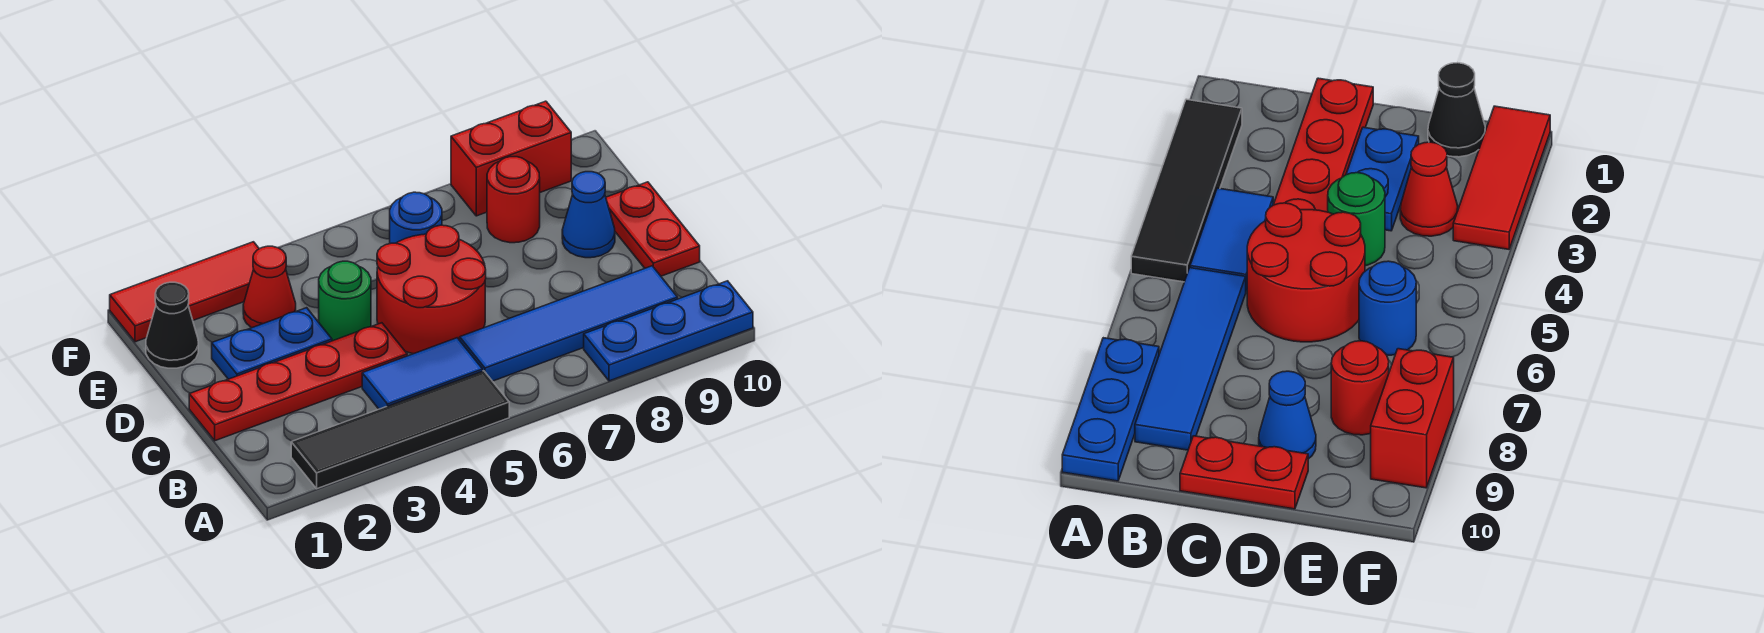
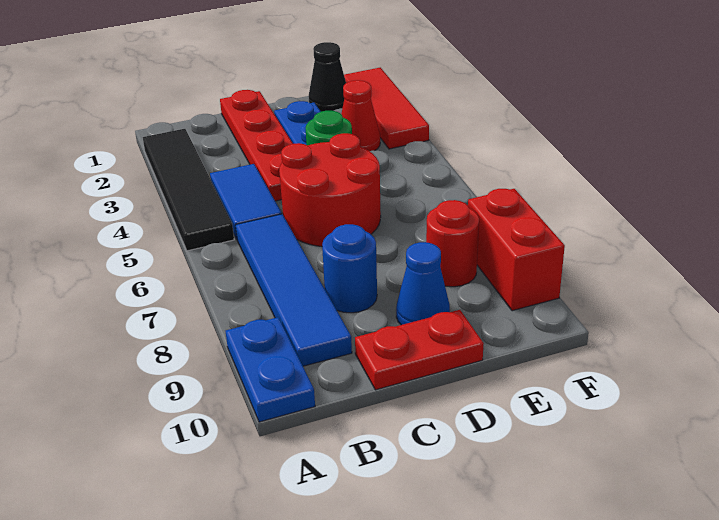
blue 1x3 plate [584,281,753,381] -> blue 1x2 plate [226,317,315,422]
blue 1x1 round brick [390,192,442,244] -> blue 1x1 round brick moved to [322,224,377,313]

